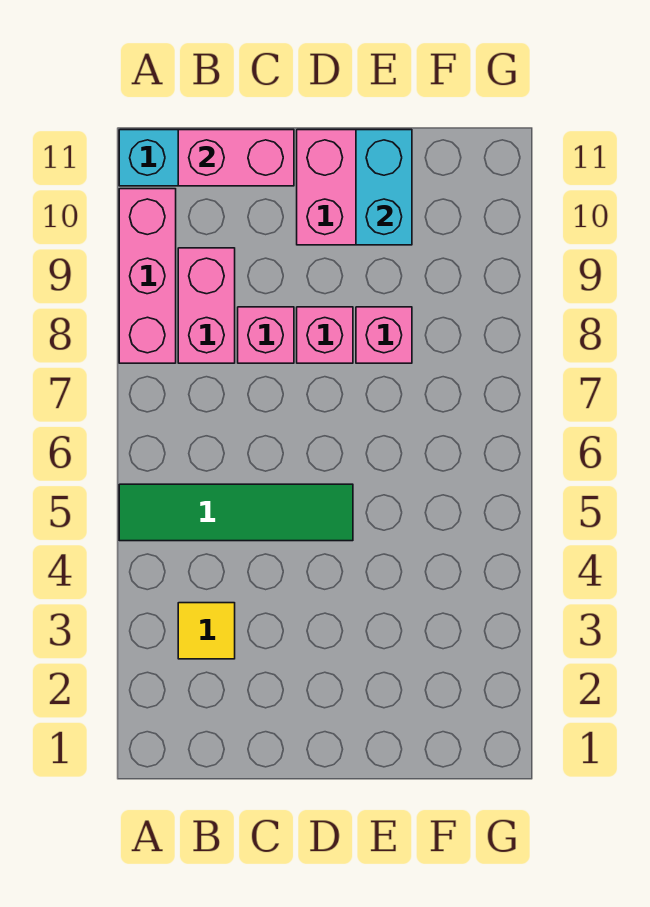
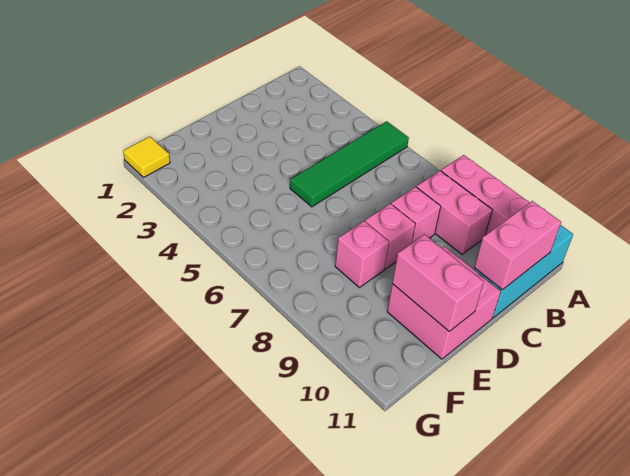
yellow 1x1 tile [178,603,235,659] -> yellow 1x1 tile moved to [123,137,170,177]
cyan 1x2 brick [356,130,412,245] -> pink 1x2 brick [392,235,484,331]

